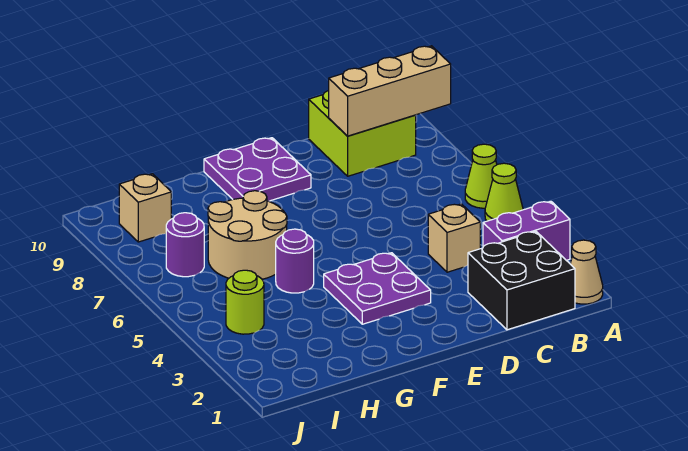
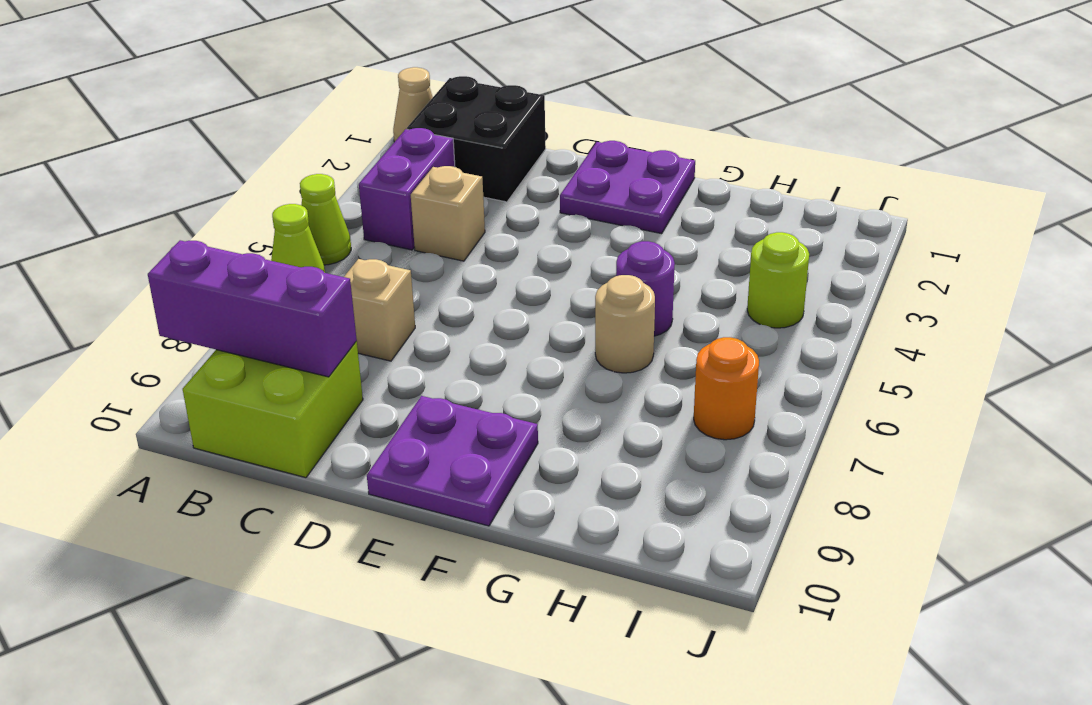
purple 1x2 brick [483,201,570,260] -> purple 1x2 brick turned to [359,128,455,250]
tan 1x3 brick [329,46,451,136] -> purple 1x3 brick [148,240,357,377]
purple 2x2 plate [324,253,431,324] -> purple 2x2 plate moved to [560,141,695,234]
tan 2x2 round brick [208,191,287,279] -> tan 1x1 round brick [595,275,655,373]
purple 1x1 round brick [166,213,204,277] -> orange 1x1 round brick [694,337,759,440]
tan 1x1 brick [119,174,171,242] -> tan 1x1 brick moved to [344,259,415,361]

